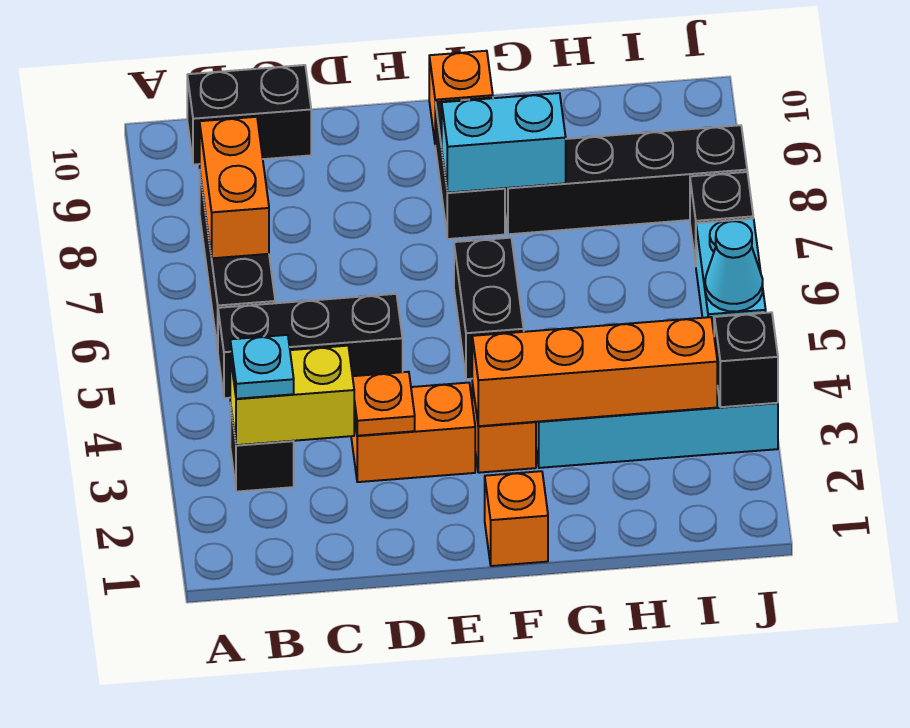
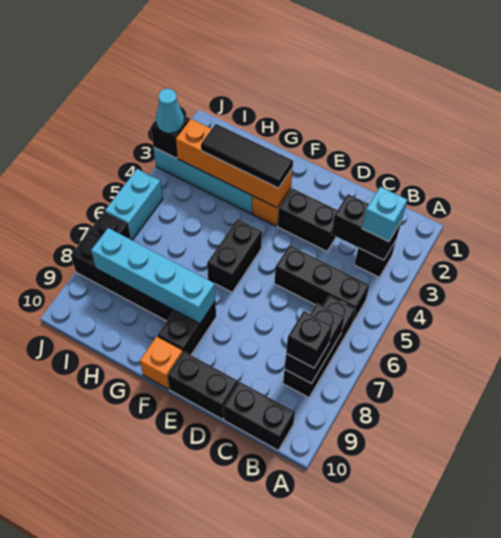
yellow 1x2 brick [230,346,354,445] -> black 1x2 brick [331,194,402,260]
cyan 1x1 plate [230,335,294,399] -> cyan 1x1 brick [362,187,407,242]
orange 1x2 brick [200,117,269,258] -> black 1x2 brick [284,303,344,384]
none -> black 1x1 brick [286,311,332,368]
orange 1x2 brick [351,383,475,482] -> black 1x2 brick [277,188,337,251]
orange 1x1 plate [353,372,415,436] -> none
none -> black 1x2 brick [167,351,238,419]
orange 1x1 brick [485,471,548,566] -> none
none -> black 1x3 tile [201,124,293,188]
cyan 1x2 brick [442,93,566,193] -> cyan 1x4 brick [91,228,215,324]
cyan 1x1 cone [705,221,763,312] -> cyan 1x1 cone moved to [156,89,184,133]

